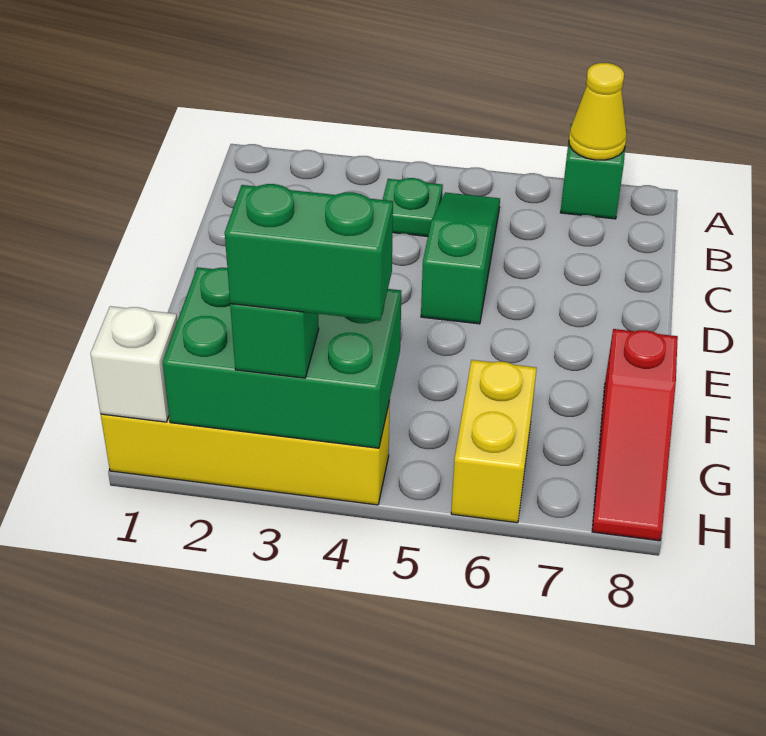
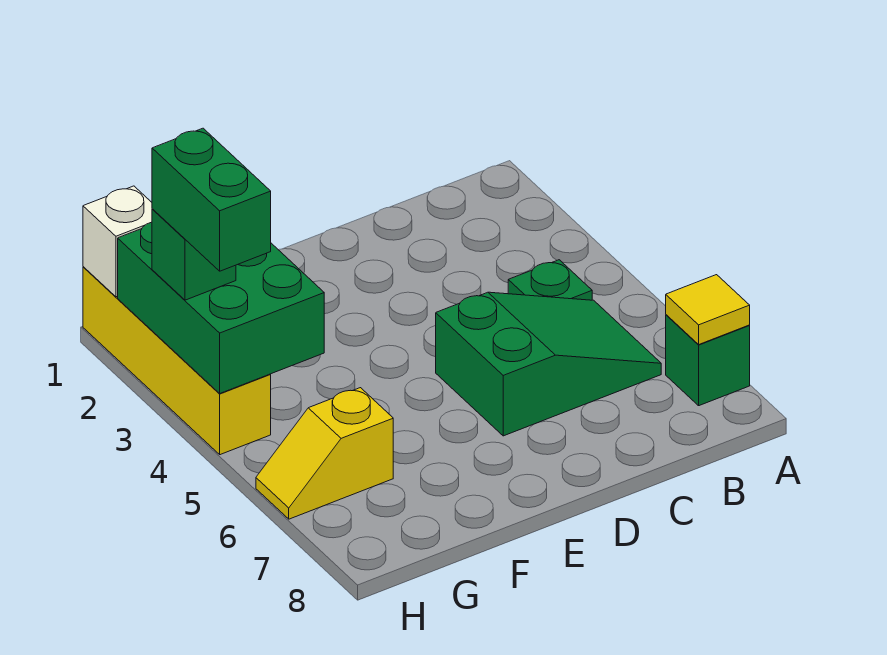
yellow 1x1 cone [569,63,627,160] -> yellow 1x1 tile [666,275,750,344]
green 1x3 slope [421,193,500,324] -> green 2x3 slope [436,292,661,436]
red 1x3 slope [592,329,678,541] -> none
yellow 1x2 brick [451,360,537,523] -> yellow 1x2 slope [256,388,393,519]

